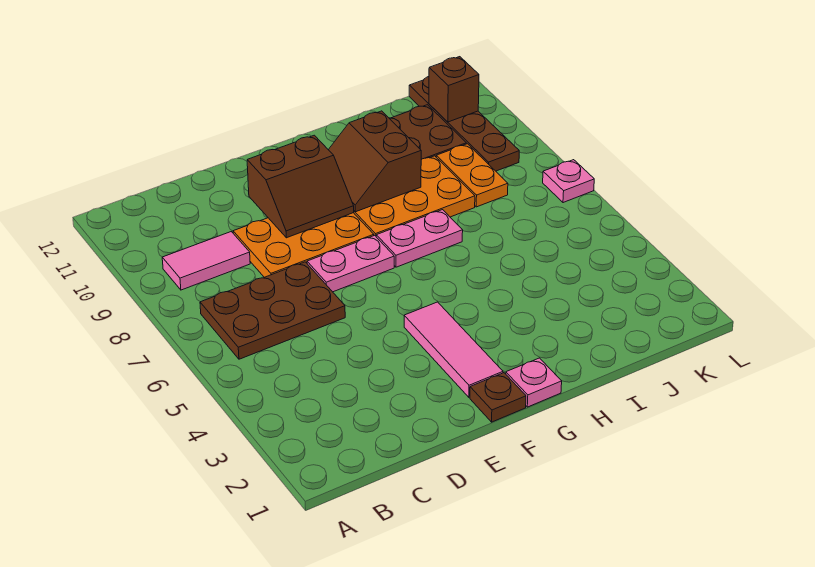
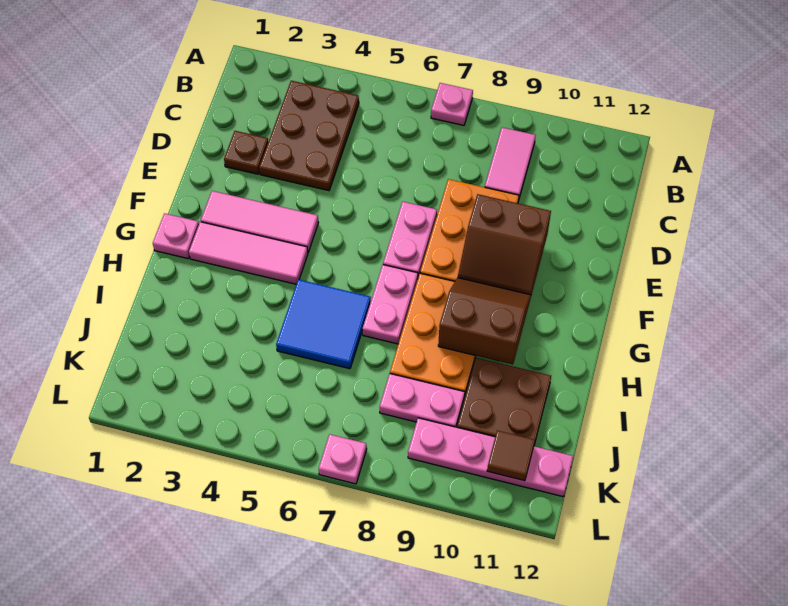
none -> pink 1x1 plate [431,83,473,125]
brown 2x3 plate [200,262,345,359] -> brown 2x3 plate moved to [259,81,359,191]
brown 2x2 slope [247,135,354,238] -> brown 2x2 slope turned to [458,194,551,295]
brown 1x1 plate [470,373,526,422] -> brown 1x1 plate moved to [224,131,268,174]
none -> pink 1x3 tile [189,222,308,284]
none -> blue 2x2 tile [276,280,371,369]
orange 1x2 plate [436,144,508,207] -> pink 1x2 plate [380,374,465,427]
brown 1x4 plate [409,76,519,171] -> pink 1x4 plate [408,418,573,497]
brown 1x1 brick [429,57,479,122] -> brown 1x1 tile [487,430,535,481]

